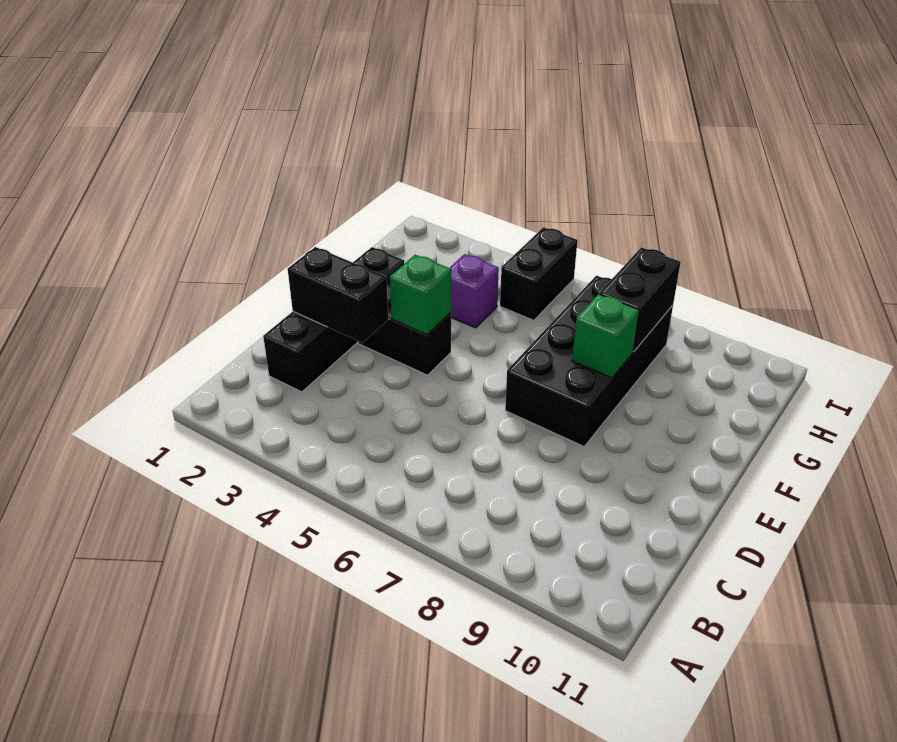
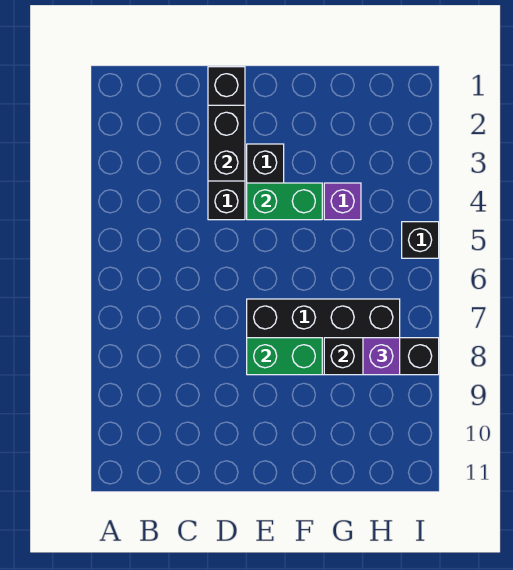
black 1x4 brick [263,247,404,392] -> black 1x4 brick turned to [208,67,245,220]
green 1x1 brick [390,255,451,335] -> green 1x2 brick [247,183,322,220]
green 1x1 brick [572,294,639,378] -> green 1x2 brick [247,338,322,375]
black 1x2 brick [599,247,681,352] -> black 1x3 brick [324,338,439,375]
black 1x2 brick [500,227,578,320] -> black 1x1 brick [402,222,439,258]
none -> purple 1x1 brick [363,338,400,375]

